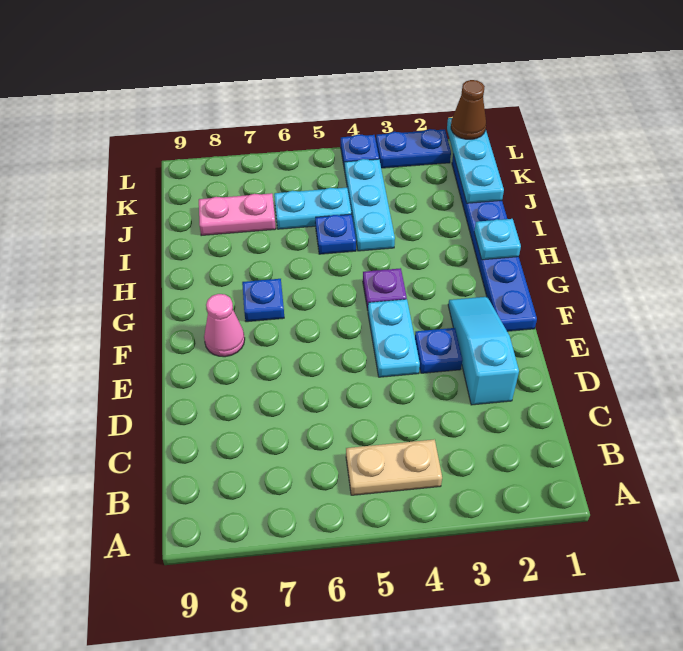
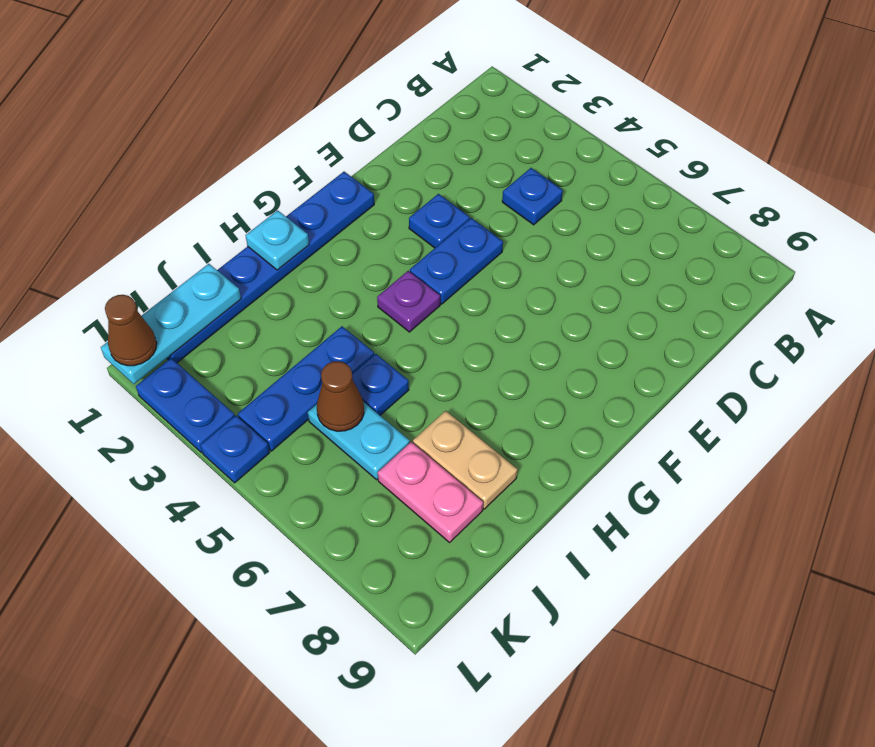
tan 1x2 plate [346,439,442,495] -> tan 1x2 plate moved to [413,411,517,509]
cyan 1x3 slope [448,297,519,405] -> none
cyan 1x2 plate [368,299,420,377] -> blue 1x2 plate [410,218,503,304]
pink 1x1 cone [204,294,245,357] -> none
blue 1x1 plate [242,279,284,322] -> blue 1x1 plate moved to [502,168,563,225]
cyan 1x3 plate [345,159,395,251] -> blue 1x3 plate [238,326,374,451]
none -> brown 1x1 cone [317,361,364,431]

